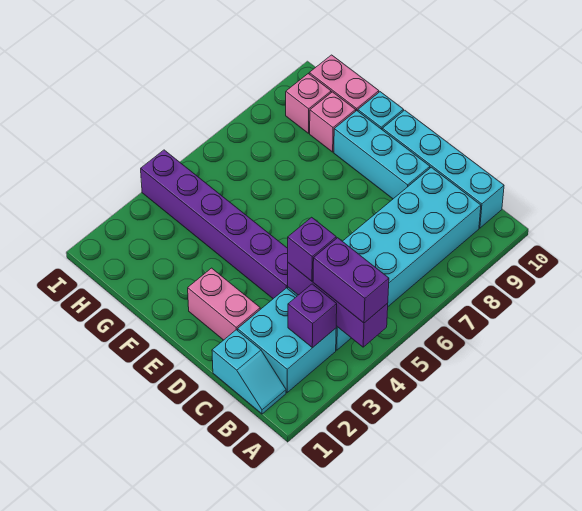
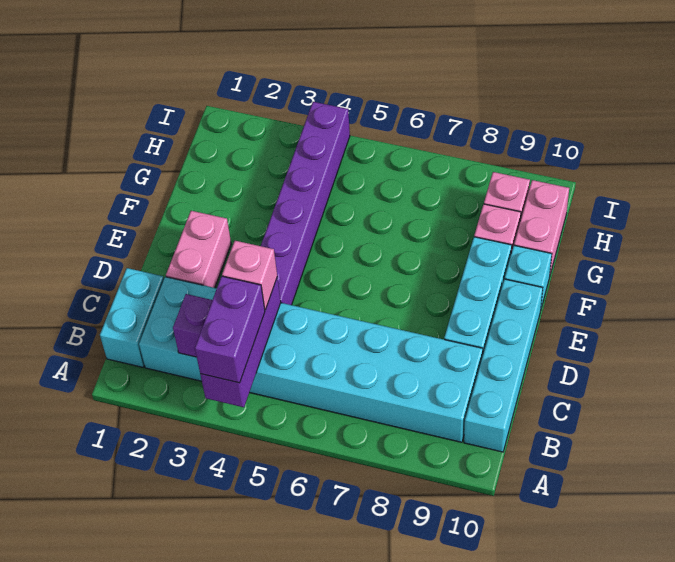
cyan 1x2 slope [212,330,286,414] -> cyan 1x2 brick [100,268,164,367]
purple 1x1 brick [288,217,336,281] -> pink 1x1 brick [222,241,277,310]

